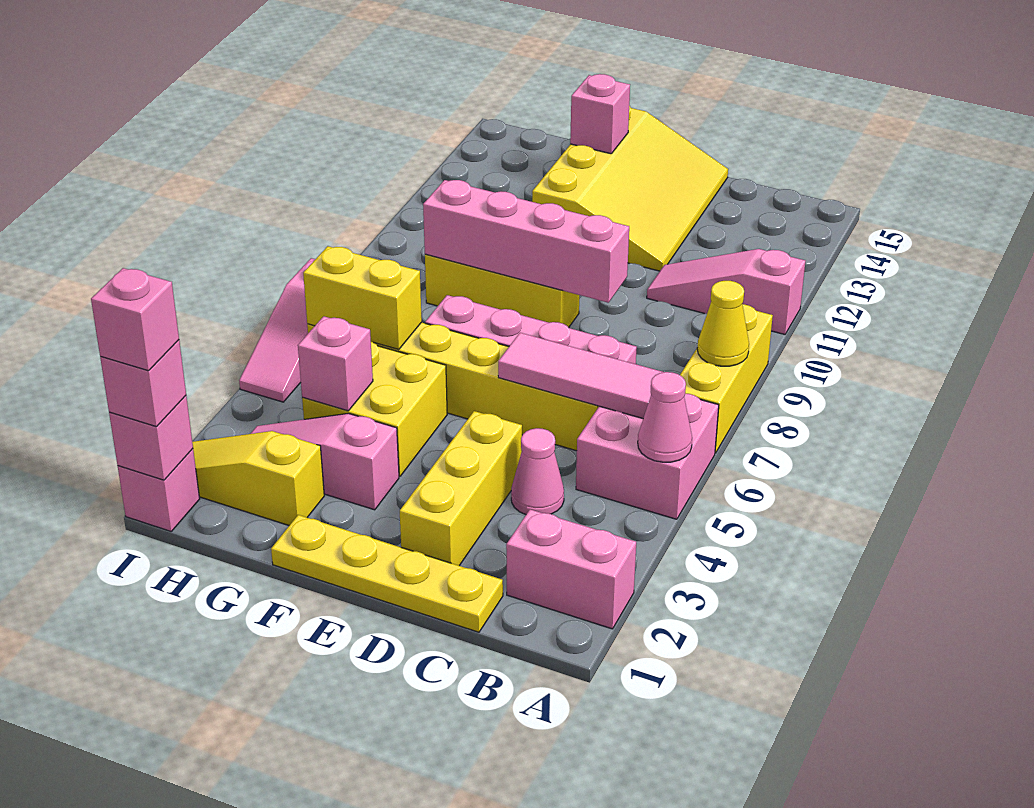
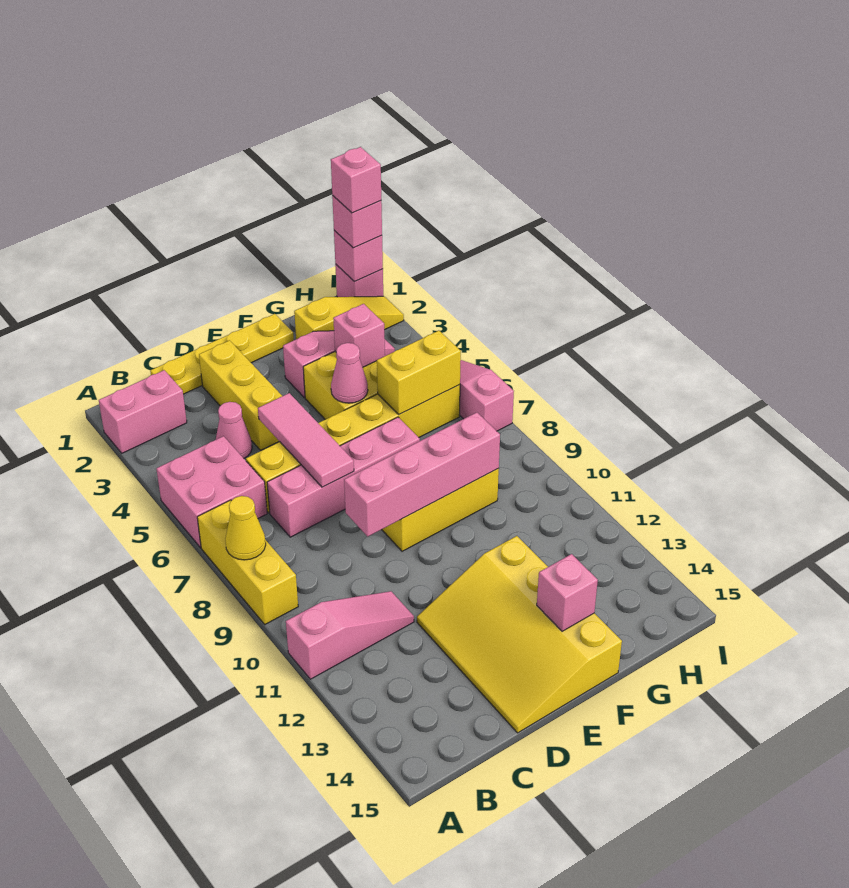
pink 1x1 cone [638,372,692,462] -> pink 1x1 cone moved to [331,343,368,403]
pink 1x3 tile [498,333,663,418] -> pink 1x3 tile turned to [258,393,354,487]

